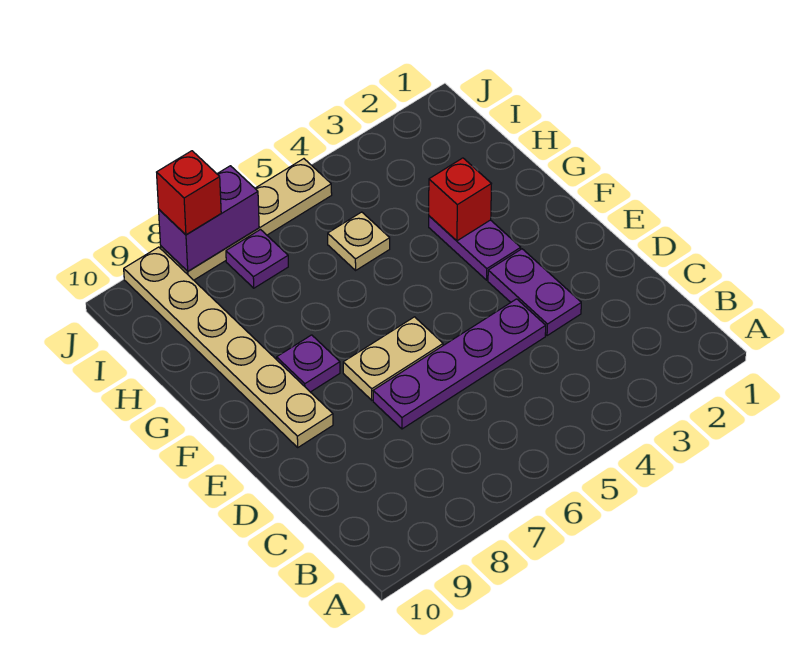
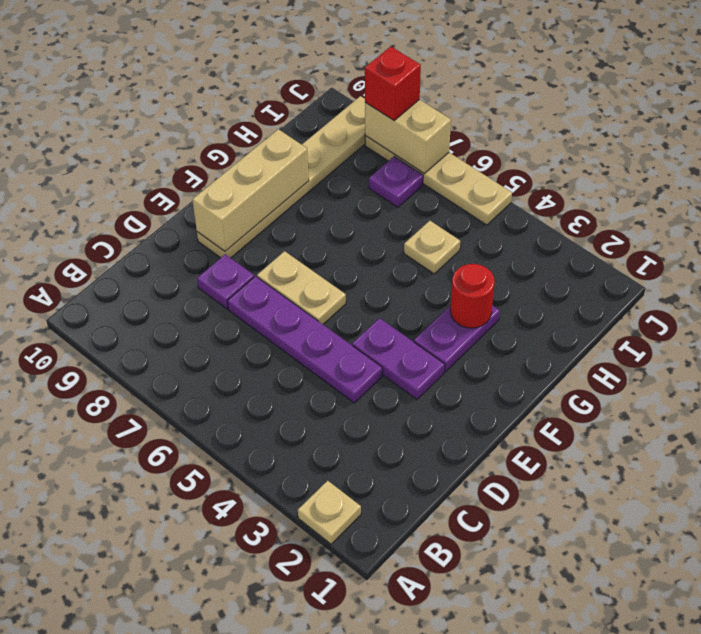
none -> tan 1x1 plate [298,481,361,544]
purple 1x2 plate [488,249,581,336] -> purple 1x2 plate turned to [352,318,445,399]
none -> tan 1x3 brick [192,129,309,251]
purple 1x1 plate [277,335,340,392] -> purple 1x1 plate moved to [197,254,254,309]
red 1x1 brick [429,158,491,241] -> red 1x1 round brick [450,264,495,328]
purple 1x2 brick [159,166,259,271] -> tan 1x2 brick [365,100,451,174]

